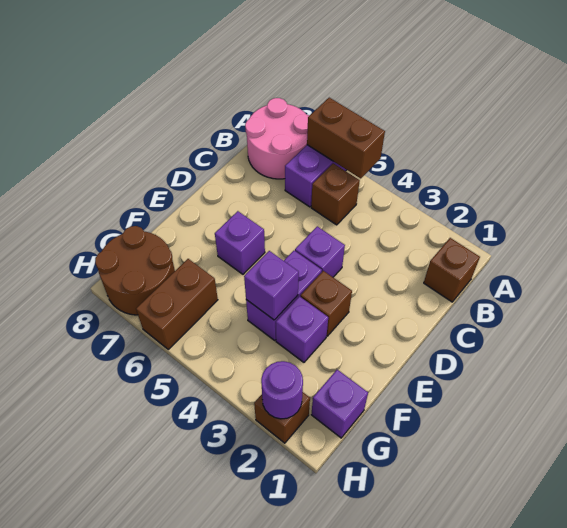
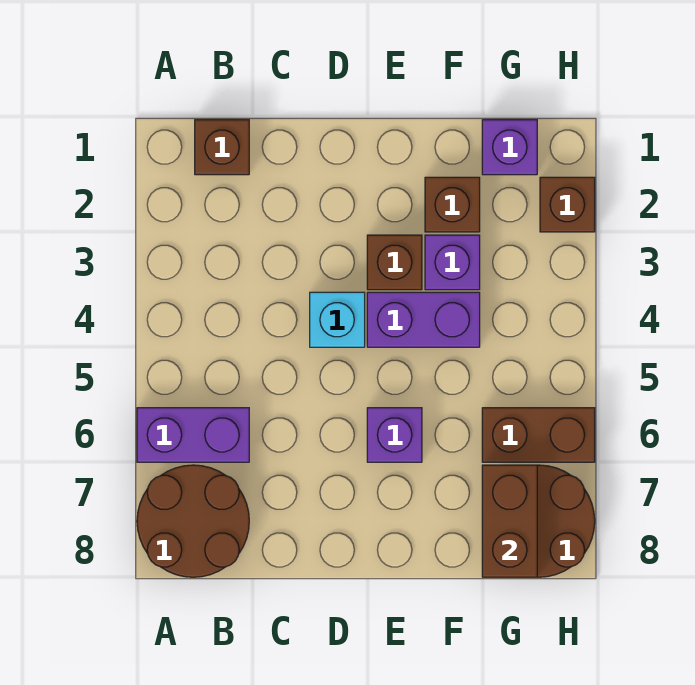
brown 1x2 brick [307,98,385,179] -> brown 1x2 brick moved to [482,465,537,577]
pink 2x2 round brick [245,98,309,179] -> brown 2x2 round brick [137,465,249,577]
brown 1x1 brick [311,163,360,225] -> brown 1x1 brick moved to [425,177,480,232]
purple 1x1 brick [295,226,345,277] -> cyan 1x1 brick [310,292,365,347]
purple 1x1 brick [244,251,299,320] -> none
purple 1x1 round brick [261,361,303,419] -> none

